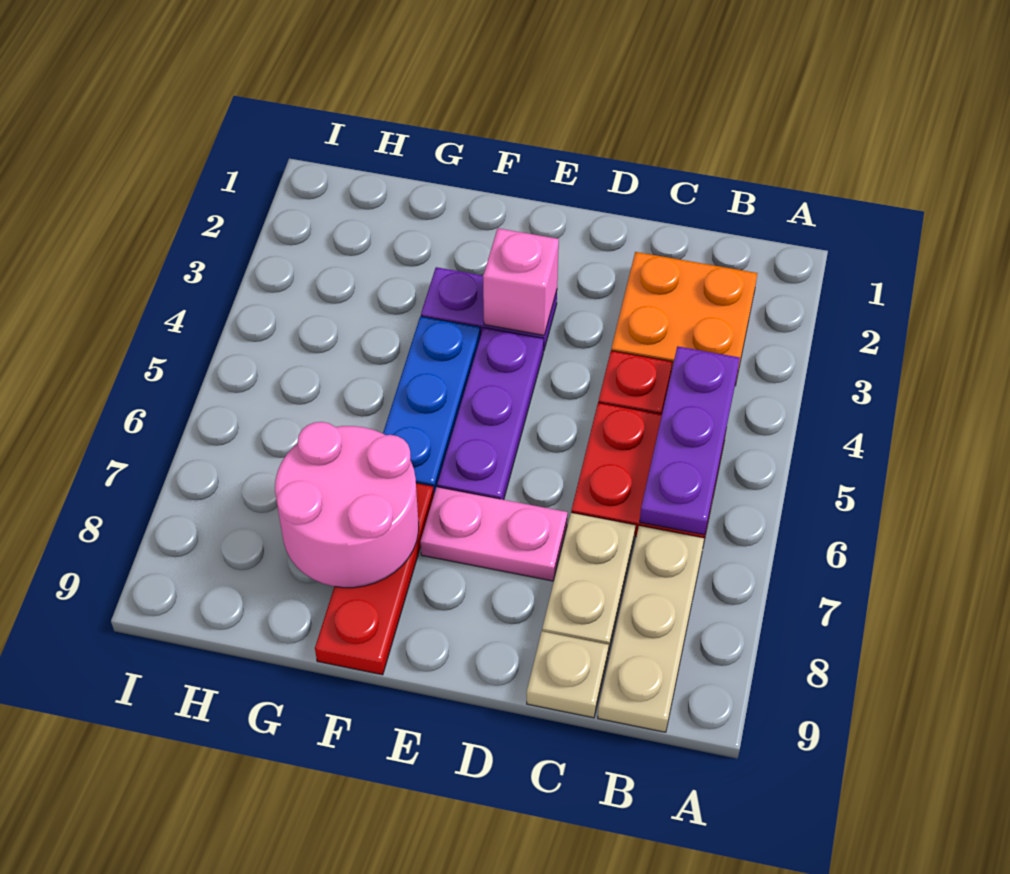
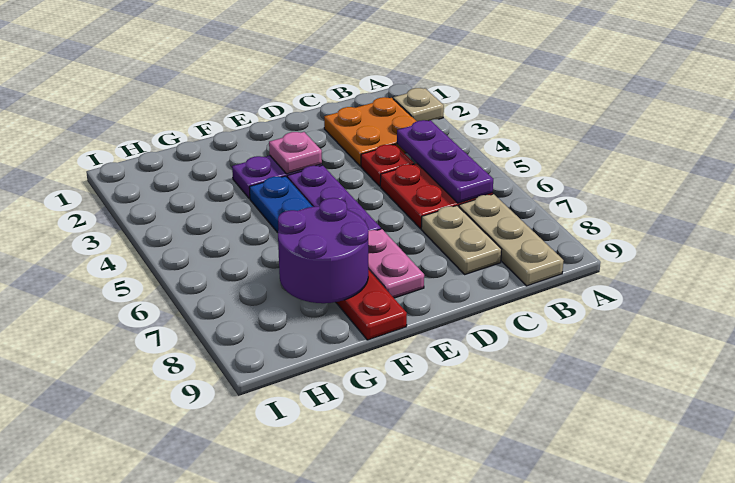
tan 1x1 plate [527,631,609,718] -> tan 1x1 plate moved to [393,88,444,121]
pink 1x2 plate [420,487,568,581] -> pink 1x2 plate turned to [368,229,424,298]
pink 1x1 brick [483,228,559,335] -> pink 1x1 plate [269,132,322,174]
pink 2x2 round brick [275,422,419,588] -> purple 2x2 round brick [278,198,368,303]

